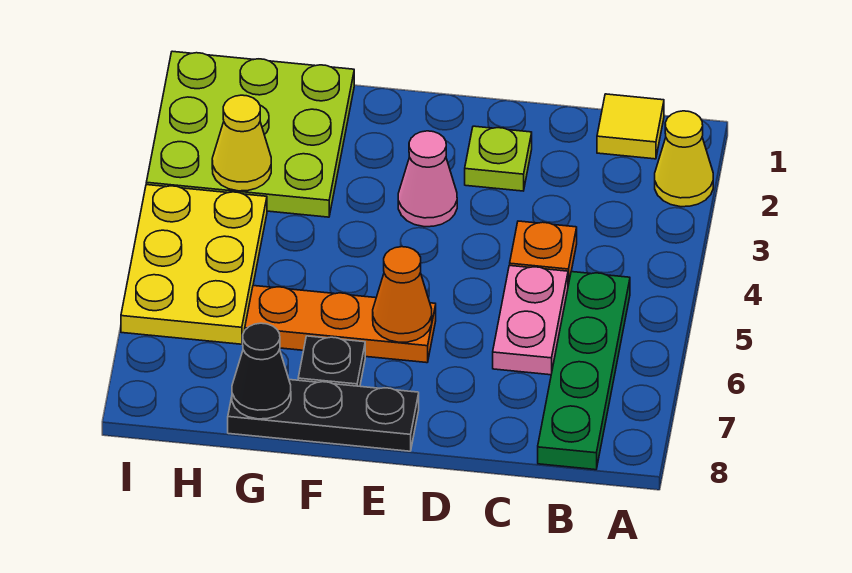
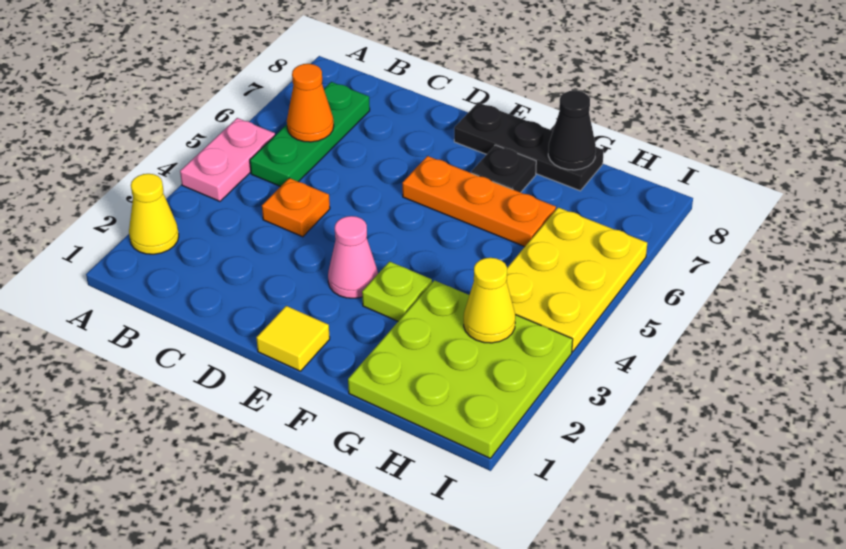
yellow 1x1 tile [597,94,664,159] -> yellow 1x1 tile moved to [256,306,330,371]
green 1x4 plate [538,272,630,470] -> green 1x3 plate [250,82,370,187]
pink 1x2 plate [493,266,568,375] -> pink 1x2 plate moved to [180,118,275,201]
lime 1x1 plate [465,126,532,191] -> lime 1x1 plate moved to [362,261,432,321]
orange 1x1 cone [373,247,432,342] -> orange 1x1 cone moved to [287,64,334,142]

